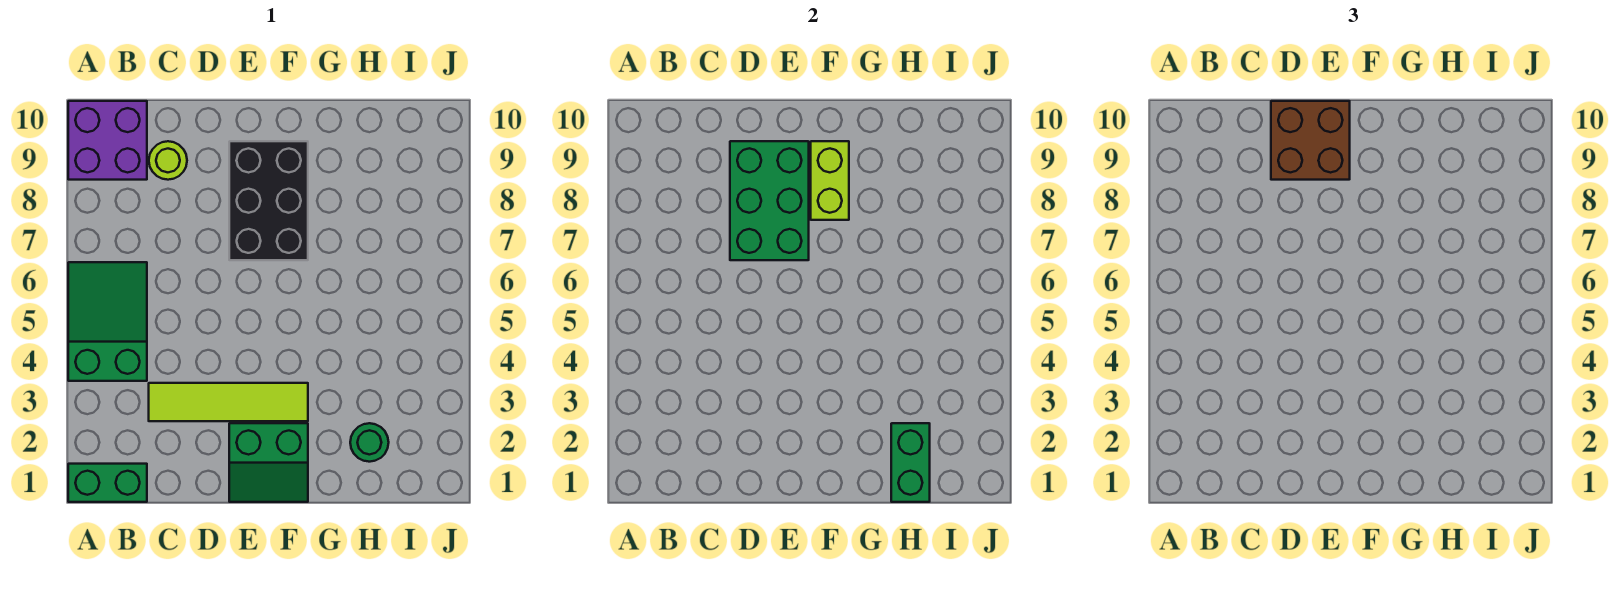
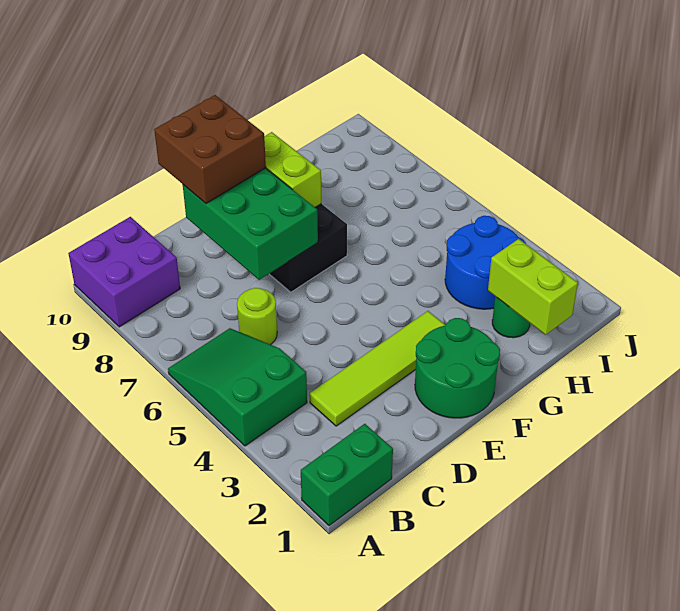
lime 1x1 round brick [149,141,187,180] -> lime 1x1 round brick moved to [237,288,277,345]
green 2x2 slope [229,423,308,502] -> green 2x2 round brick [415,318,500,418]
green 1x2 brick [891,423,930,502] -> lime 1x2 brick [488,239,578,335]
none -> blue 2x2 round brick [445,216,526,309]

